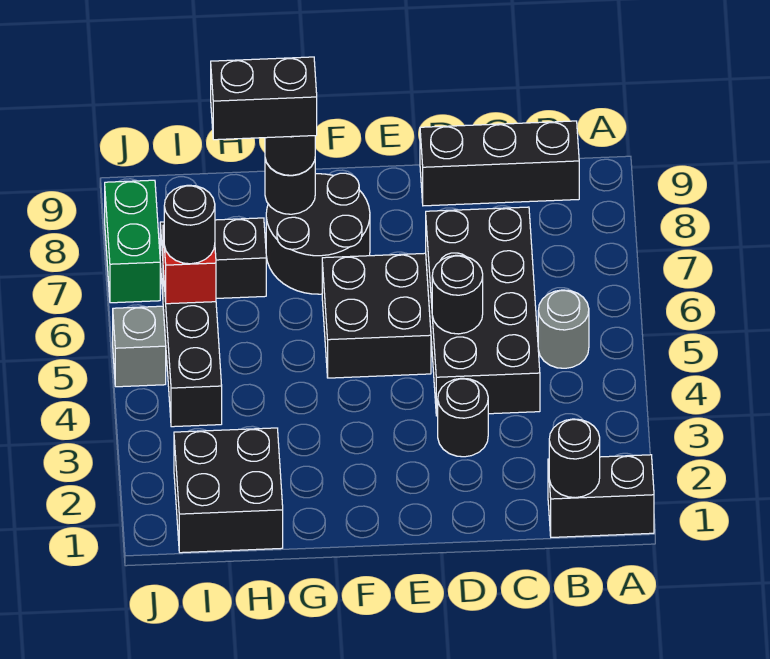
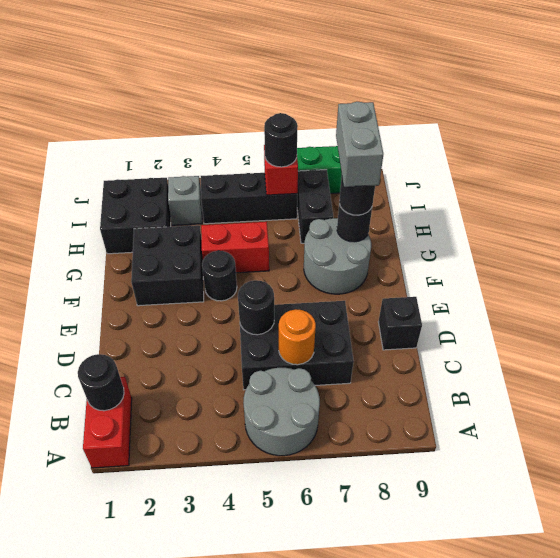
black 1x2 brick [548,455,654,537] -> red 1x2 brick [83,377,132,468]
grey 1x1 round brick [538,290,589,368] -> grey 2x2 round brick [243,368,320,456]
black 1x3 brick [420,121,579,206] -> black 1x1 brick [378,297,422,350]
black 2x4 brick [426,207,540,416] -> black 2x3 brick [240,301,354,390]
none -> orange 1x1 round brick [279,309,316,365]
black 1x1 round brick [438,378,488,457] -> black 1x1 round brick moved to [202,251,237,301]
black 2x2 brick [322,253,431,378] -> black 2x2 brick moved to [131,225,204,306]
black 2x2 round brick [266,173,370,294] -> grey 2x2 round brick [304,218,371,294]
none -> red 1x2 brick [201,222,269,273]
black 1x2 brick [211,57,317,140] -> grey 1x2 brick [336,102,383,187]
grey 1x1 brick [113,306,166,387] -> grey 1x1 brick moved to [168,176,202,225]

